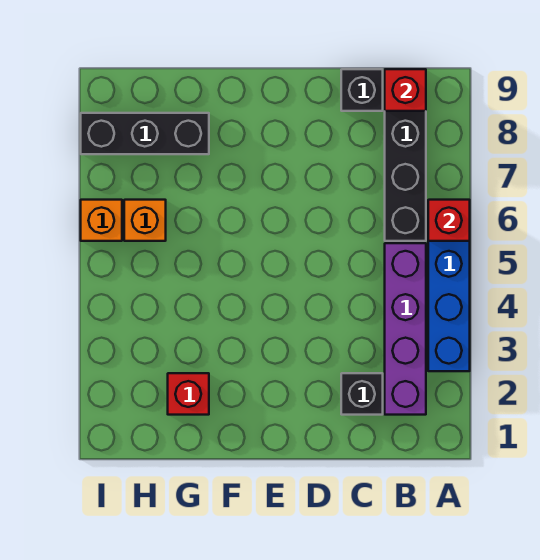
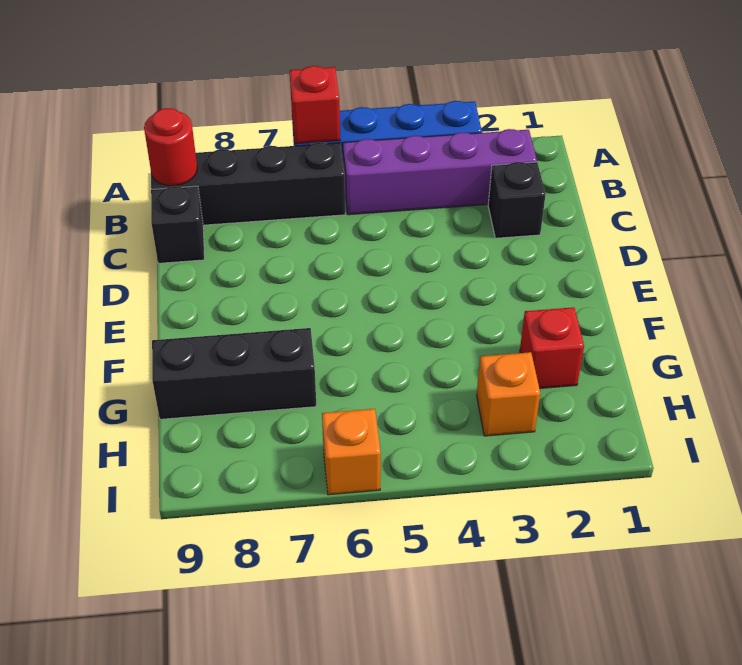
red 1x1 brick [385,69,426,111] -> red 1x1 round brick [144,108,197,186]
black 1x3 brick [81,113,209,154] -> black 1x3 brick turned to [152,328,316,419]
orange 1x1 brick [124,200,166,241] -> orange 1x1 brick moved to [477,352,540,436]

